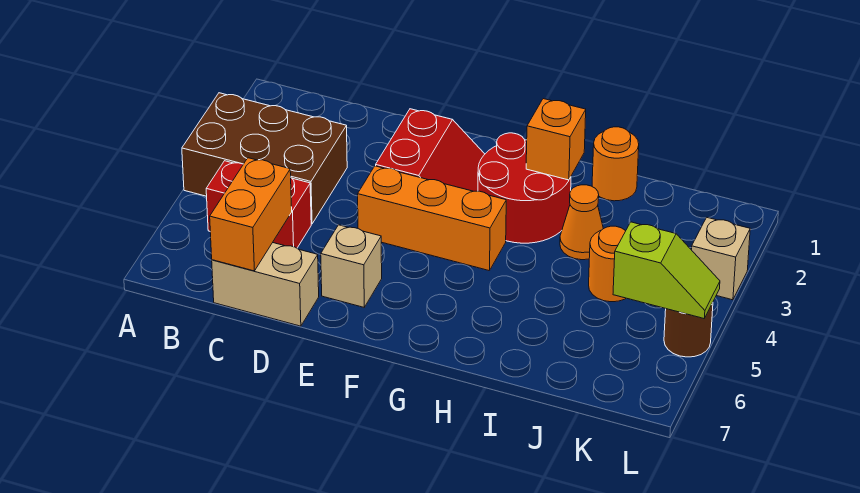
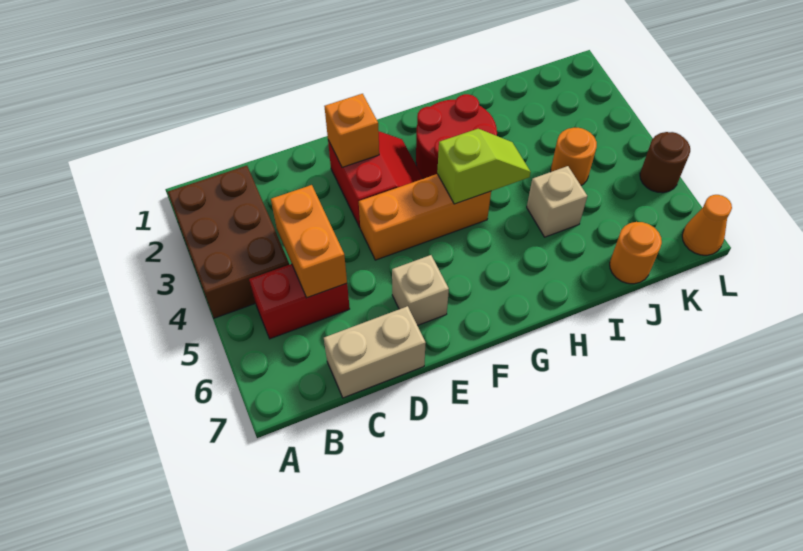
brown 2x3 brick [182,93,347,224] -> brown 2x3 brick turned to [168,166,289,318]
orange 1x2 brick [210,158,292,271] -> orange 1x2 brick moved to [271,185,347,298]
orange 1x1 brick [526,99,586,180] -> orange 1x1 brick moved to [325,94,379,167]
orange 1x1 round brick [592,127,639,201] -> orange 1x1 round brick moved to [610,222,662,284]
orange 1x1 cone [560,185,603,260] -> orange 1x1 cone moved to [682,195,732,255]
lime 1x2 slope [613,222,720,318] -> lime 1x2 slope moved to [437,129,531,204]
tan 1x1 brick [691,218,750,300] -> tan 1x1 brick moved to [527,166,587,237]

